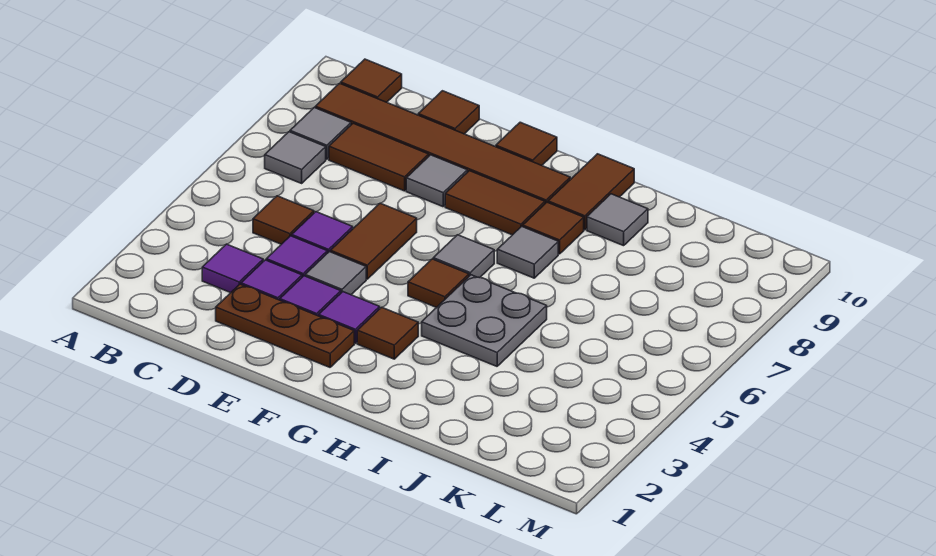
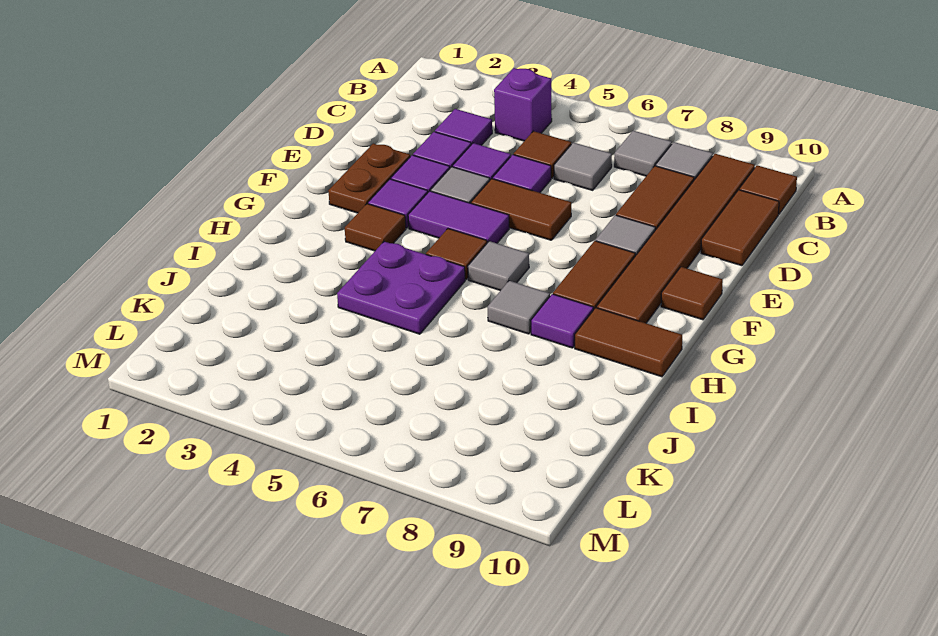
none -> purple 1x1 brick [494,68,552,141]
brown 1x3 plate [216,284,354,367] -> brown 1x2 plate [328,144,410,213]
brown 1x1 tile [418,91,479,134] -> brown 1x2 tile [701,190,779,266]
none -> purple 1x2 tile [408,191,509,243]
grey 2x2 plate [422,275,547,366] -> purple 2x2 plate [337,242,465,334]
brown 1x1 tile [523,202,584,254] -> purple 1x1 tile [531,294,593,348]
grey 1x1 tile [587,194,648,246] -> grey 1x1 tile moved to [554,143,612,190]

